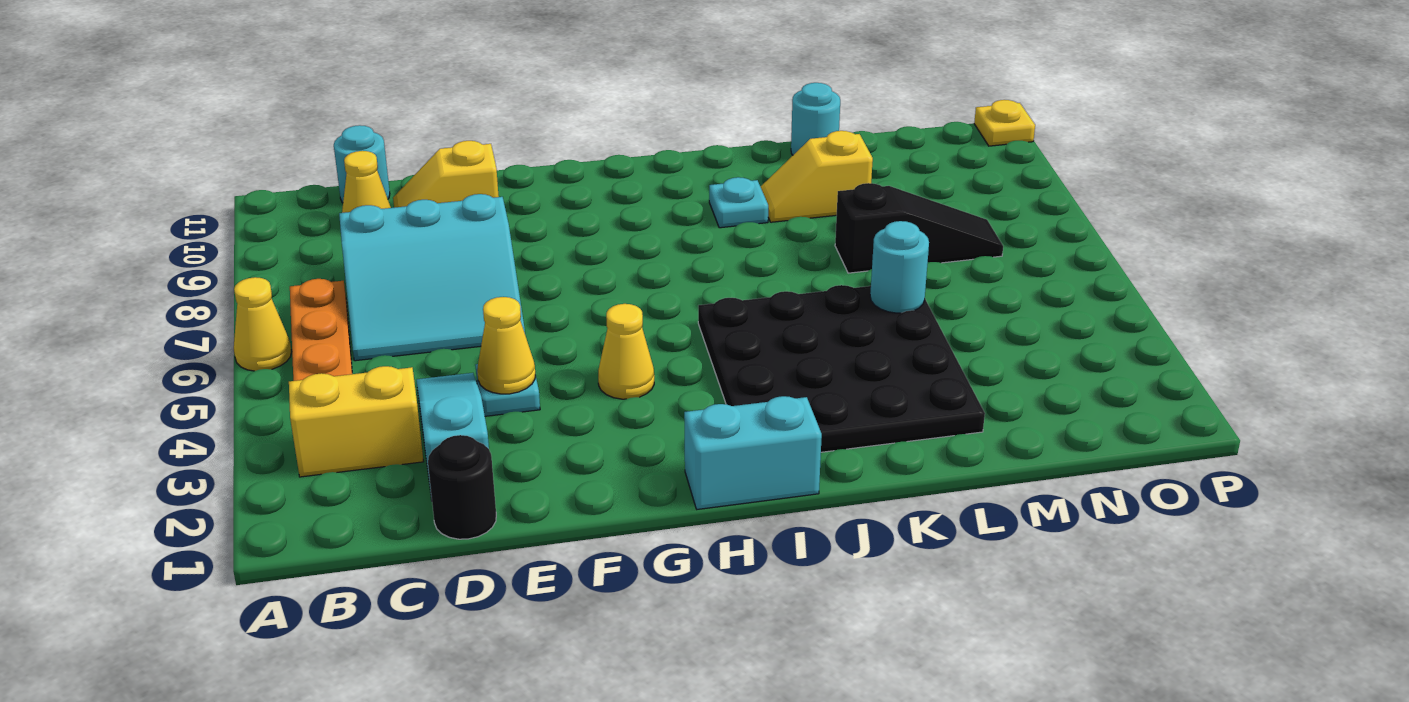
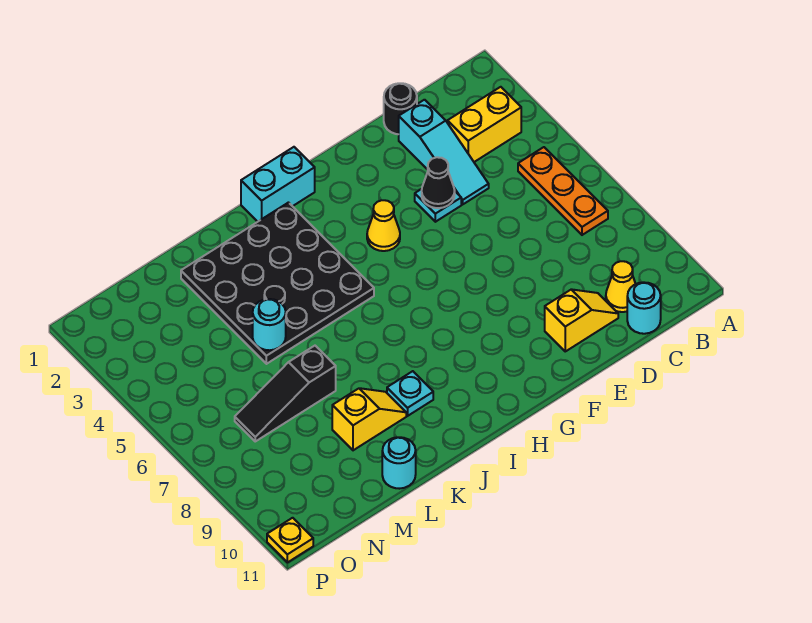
yellow 1x1 cone [234,277,291,371] -> none
cyan 3x3 slope [339,194,525,361] -> none
yellow 1x1 cone [477,297,535,394] -> black 1x1 cone [422,157,455,208]

